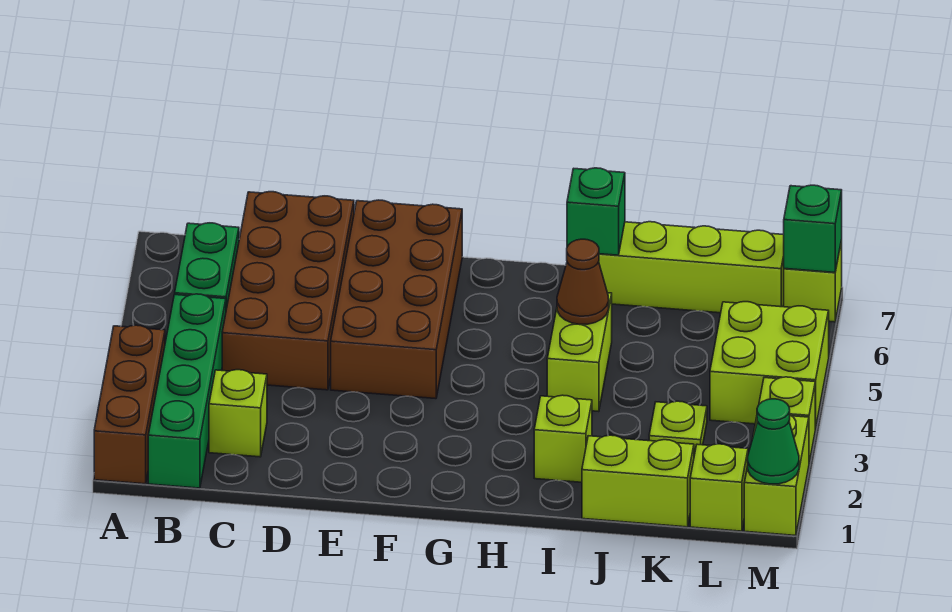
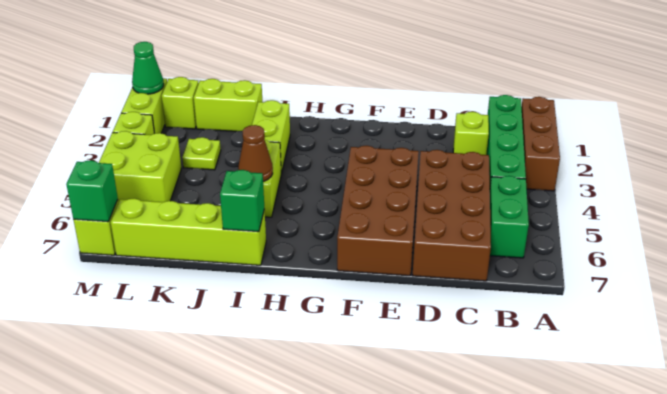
lime 1x1 brick [534,395,592,482] -> lime 1x2 brick [252,100,290,174]

